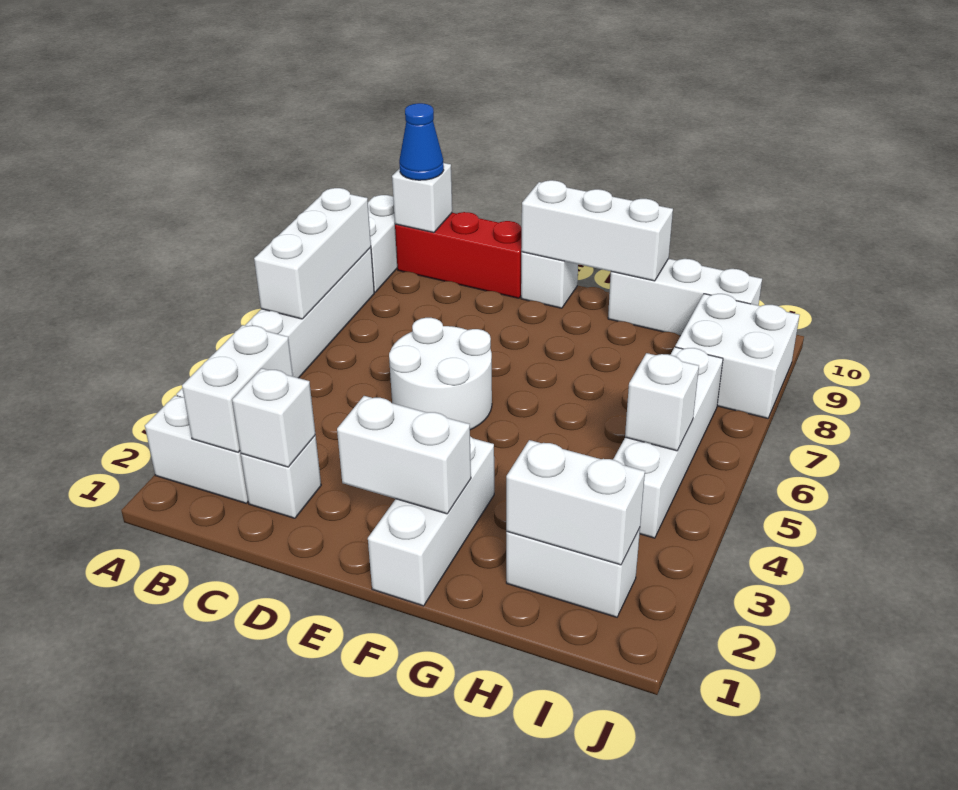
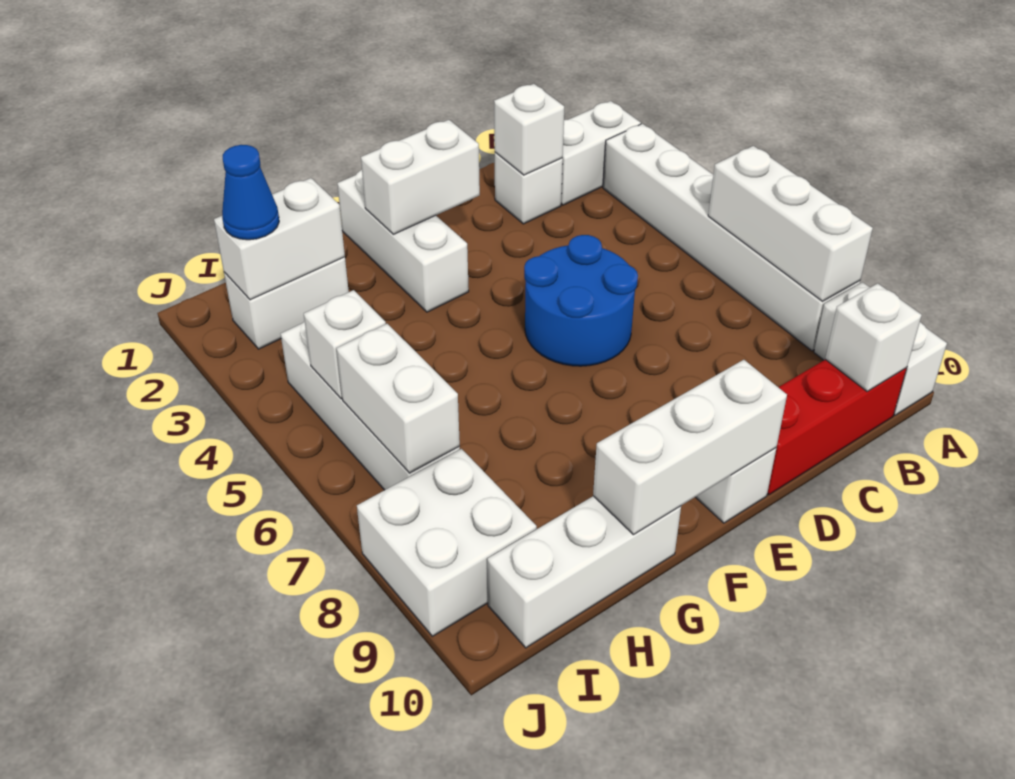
white 1x2 brick [182,325,293,452] -> white 1x2 brick moved to [336,324,460,473]
blue 1x1 cone [399,103,444,180] -> blue 1x1 cone moved to [222,145,279,240]
white 2x2 round brick [389,318,492,430] -> blue 2x2 round brick [524,235,638,366]

